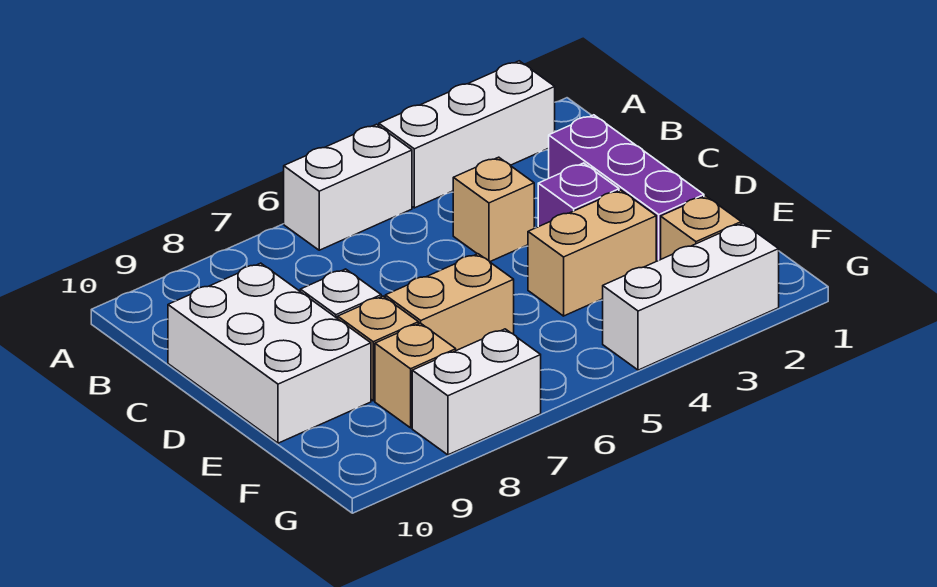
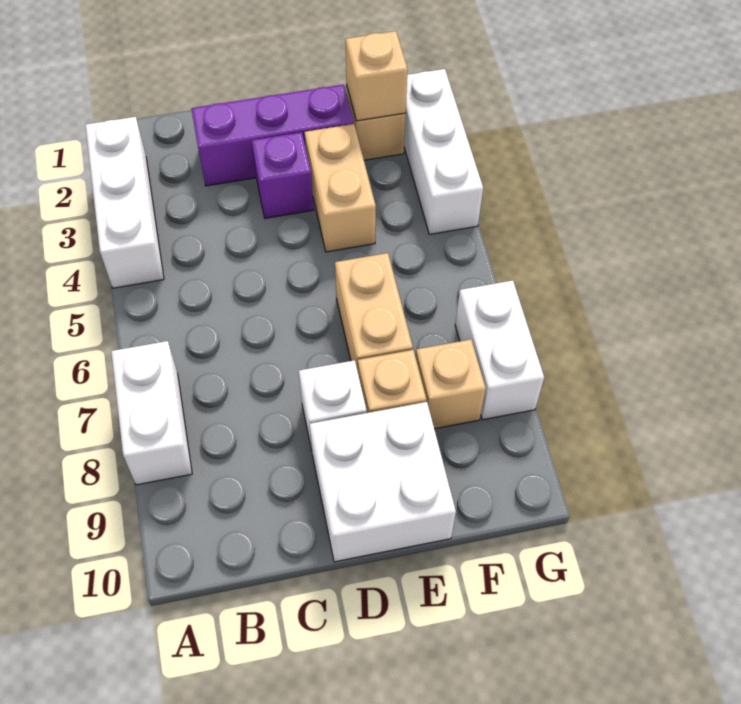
white 1x2 brick [284,124,412,250] -> white 1x2 brick moved to [111,341,192,485]
tan 1x1 brick [453,157,534,262] -> tan 1x1 brick moved to [346,31,408,121]
white 2x3 brick [168,263,371,443] -> white 2x2 brick [310,402,456,562]

